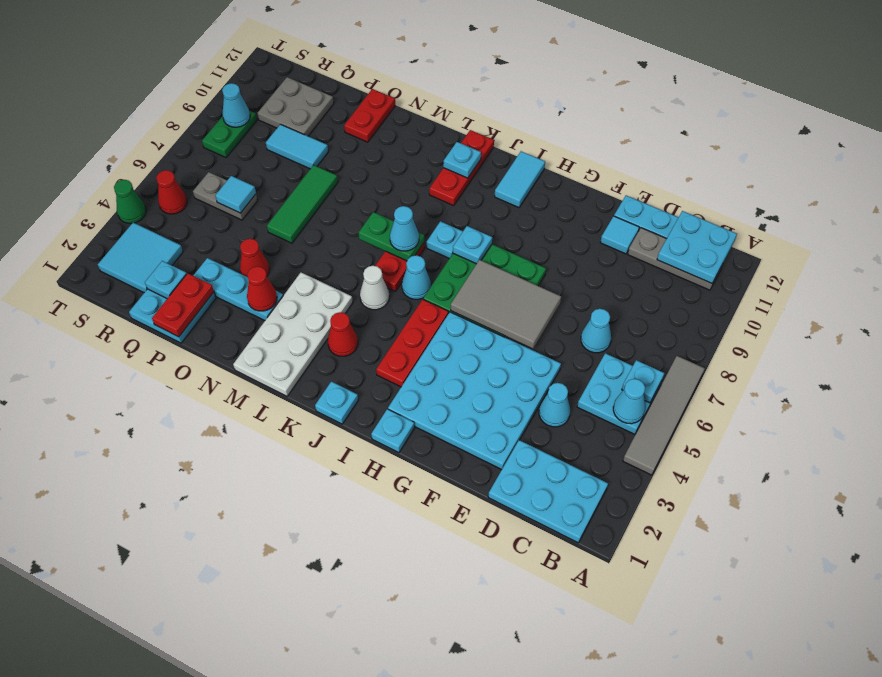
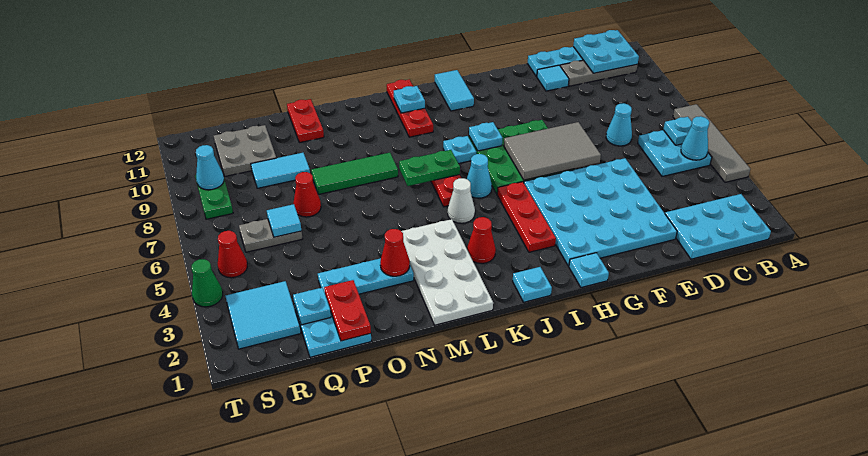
cyan 1x1 cone [539,383,570,427] -> none
cyan 1x1 cone [390,206,419,251] -> none
red 1x1 cone [240,239,270,277] -> red 1x1 cone moved to [293,172,321,217]
green 1x3 tile [267,165,338,243] -> green 1x3 tile turned to [311,153,398,194]

